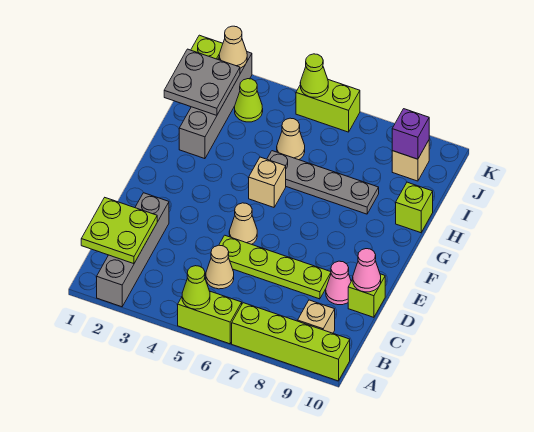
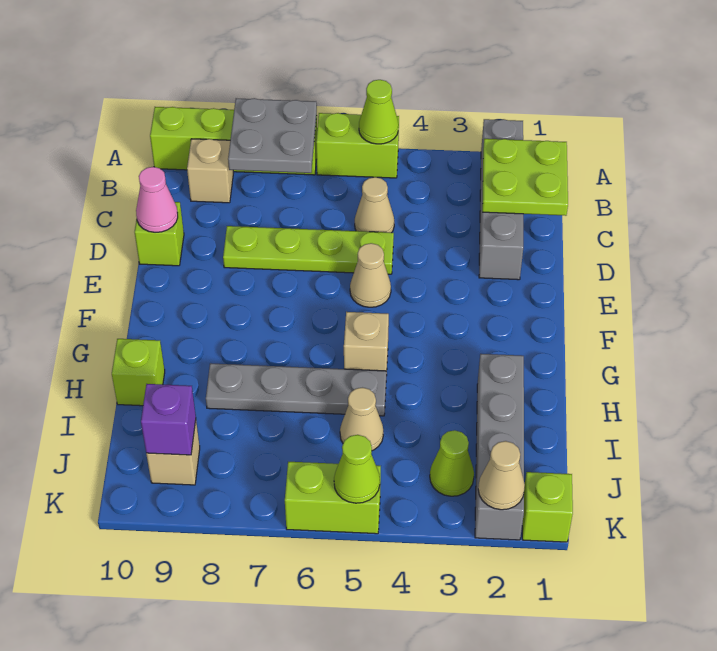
pink 1x1 cone [326,261,351,305] -> none
grey 2x2 plate [164,49,240,115] -> grey 2x2 plate moved to [228,98,317,173]

